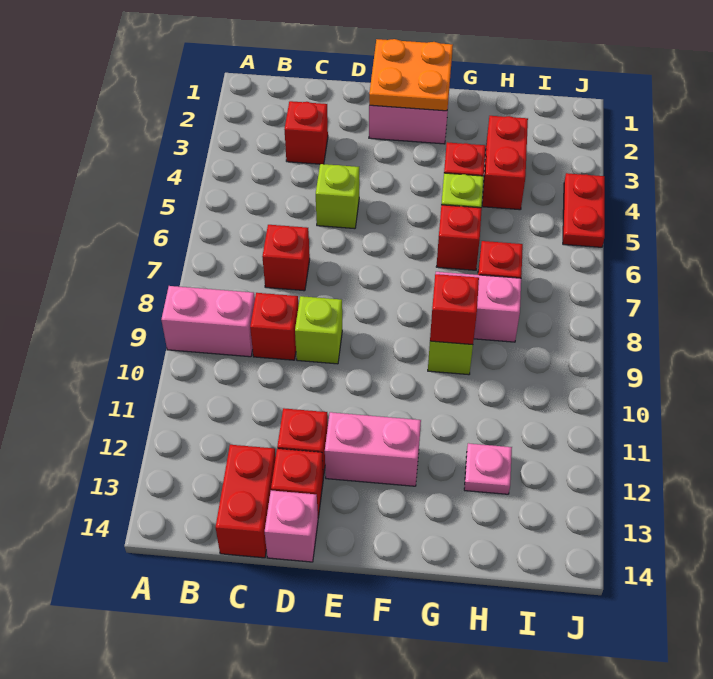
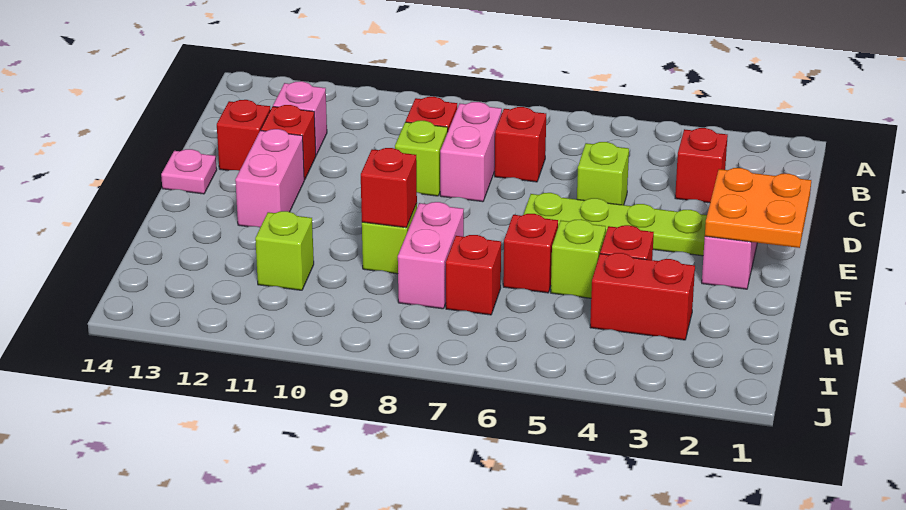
pink 1x2 brick [161,286,255,357] -> pink 1x2 brick moved to [440,102,502,202]
red 1x2 brick [216,445,276,558] -> none
pink 1x1 brick [265,490,318,562] -> pink 1x1 brick moved to [273,81,327,155]
none -> lime 1x4 plate [523,193,707,256]
none -> lime 1x1 brick [255,211,314,290]
pink 1x1 plate [464,443,512,494] -> pink 1x1 plate moved to [161,149,217,194]
red 1x2 plate [563,173,605,247] -> none

